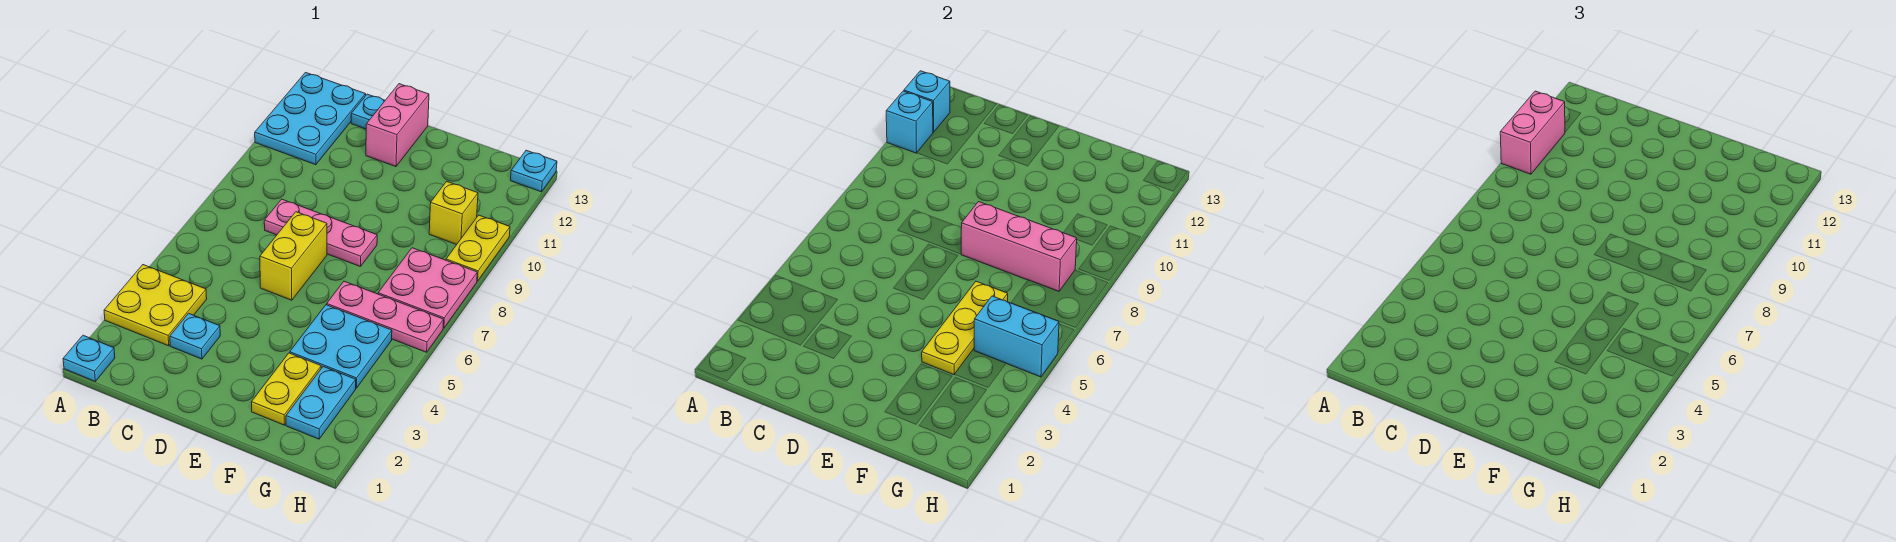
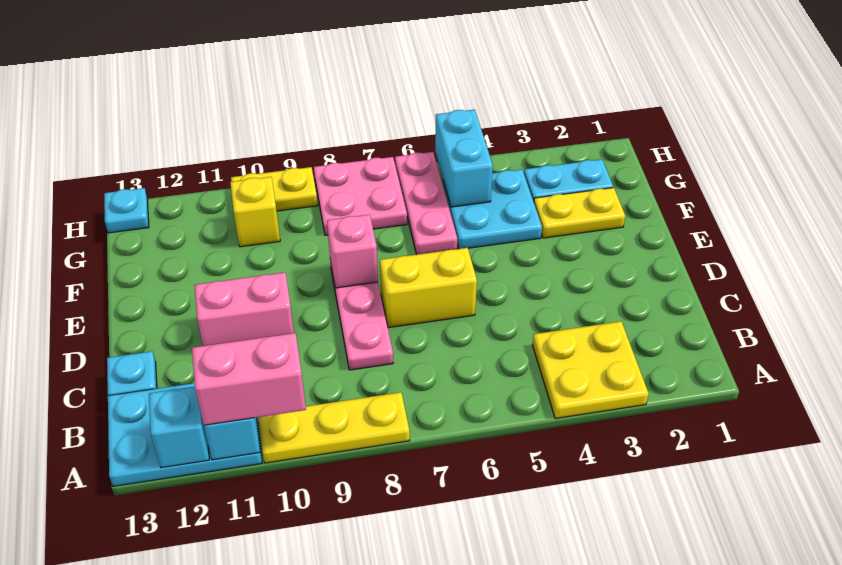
cyan 1x1 plate [63,335,115,381] -> none
cyan 1x1 plate [170,313,220,359] -> none
pink 1x2 brick [366,84,429,167] -> pink 1x2 brick moved to [194,272,294,346]
pink 1x3 brick [961,202,1077,291] -> pink 1x1 brick [327,215,378,288]
yellow 1x3 plate [922,281,1008,375] -> yellow 1x3 plate moved to [259,392,410,463]

